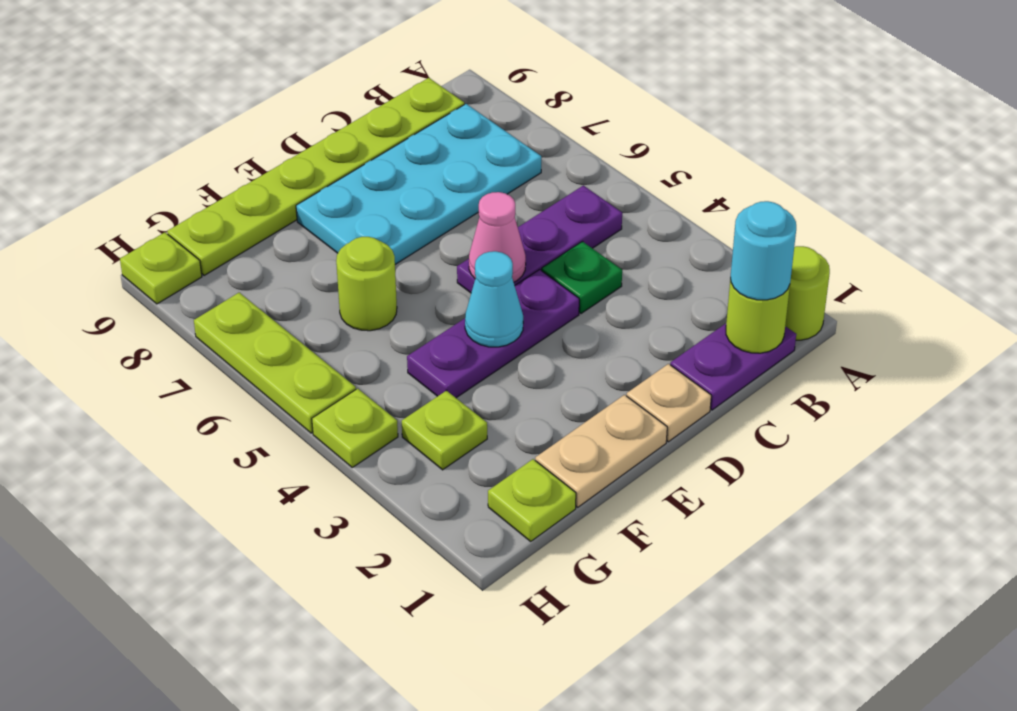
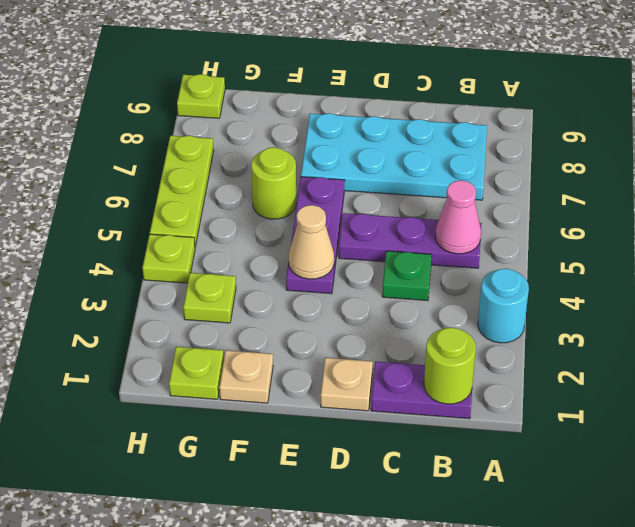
lime 1x1 round brick [785,246,830,340] -> none
cyan 1x1 round brick [731,201,796,300] -> cyan 1x1 round brick moved to [478,268,529,343]
lime 1x6 plate [167,78,464,276] -> none
purple 1x3 plate [407,270,579,398] -> purple 1x3 plate turned to [286,177,345,294]
pink 1x1 cone [469,192,526,282] -> pink 1x1 cone moved to [435,180,481,254]
tan 1x2 plate [535,395,667,507] -> tan 1x1 plate [219,350,273,403]
cyan 1x1 cone [465,251,523,347] -> tan 1x1 cone [289,205,334,279]

